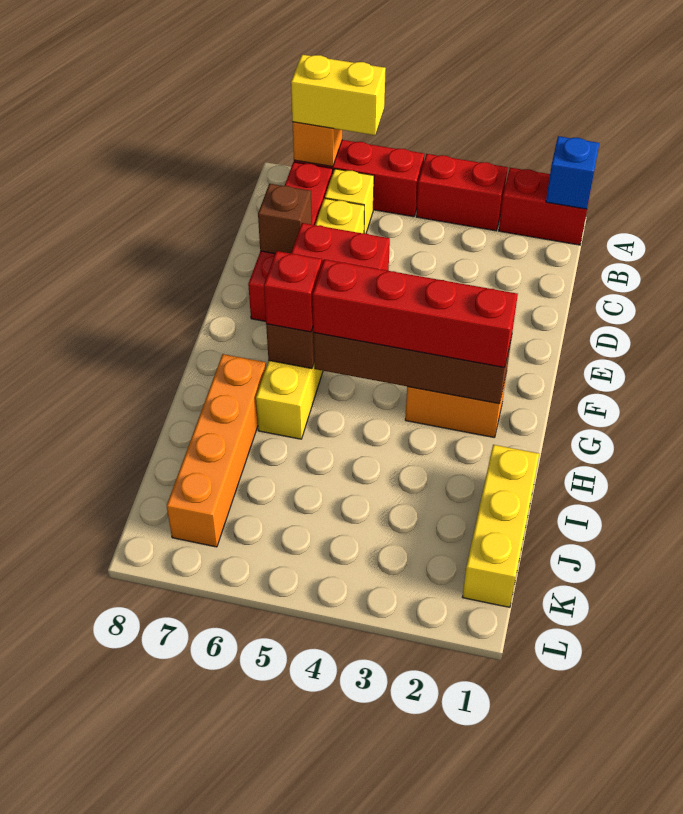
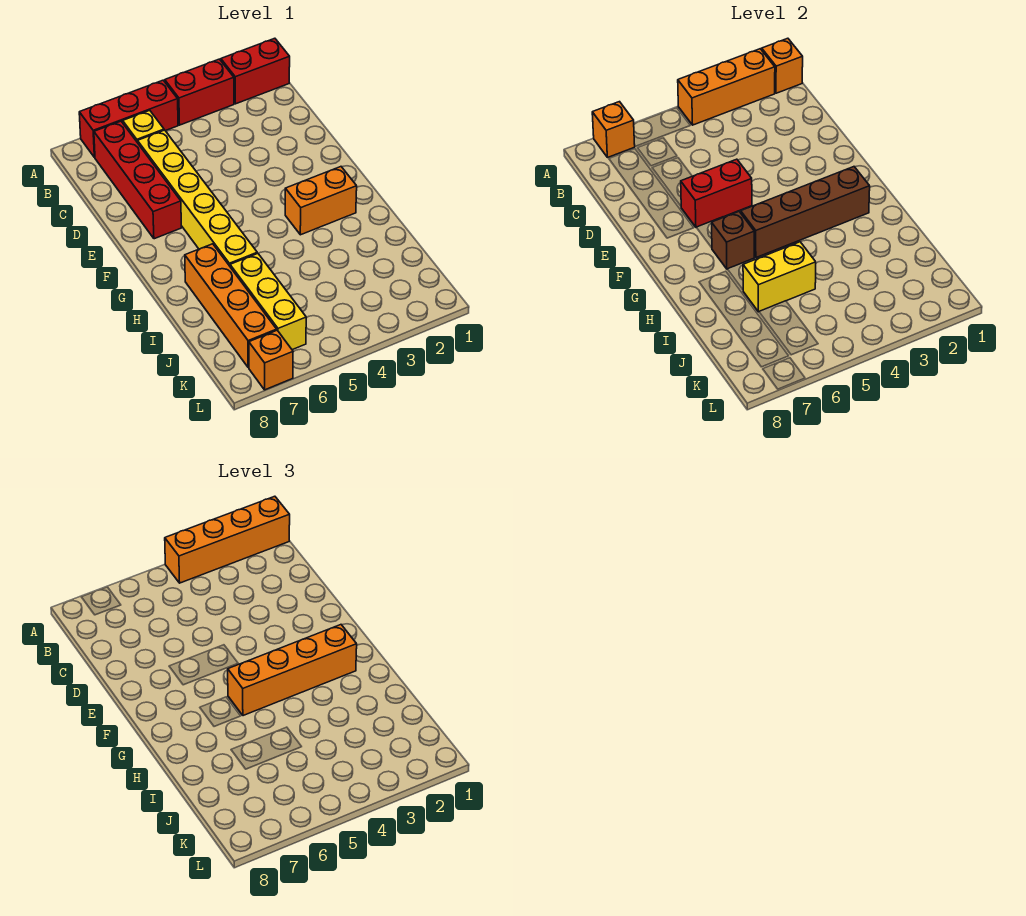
blue 1x1 brick [546,136,599,209] -> orange 1x1 brick [762,38,803,93]
none -> orange 1x4 brick [165,496,290,583]
none -> orange 1x3 brick [678,49,775,125]
yellow 1x2 brick [291,55,386,135] -> yellow 1x2 brick moved to [743,242,816,312]
brown 1x1 brick [258,184,312,254] -> none
red 1x4 brick [313,259,518,368] -> orange 1x4 brick [228,625,357,716]
red 1x1 brick [264,251,322,332] -> none
yellow 1x3 brick [463,445,539,607] -> yellow 1x3 brick moved to [230,253,306,350]
none -> orange 1x1 brick [249,330,293,390]

